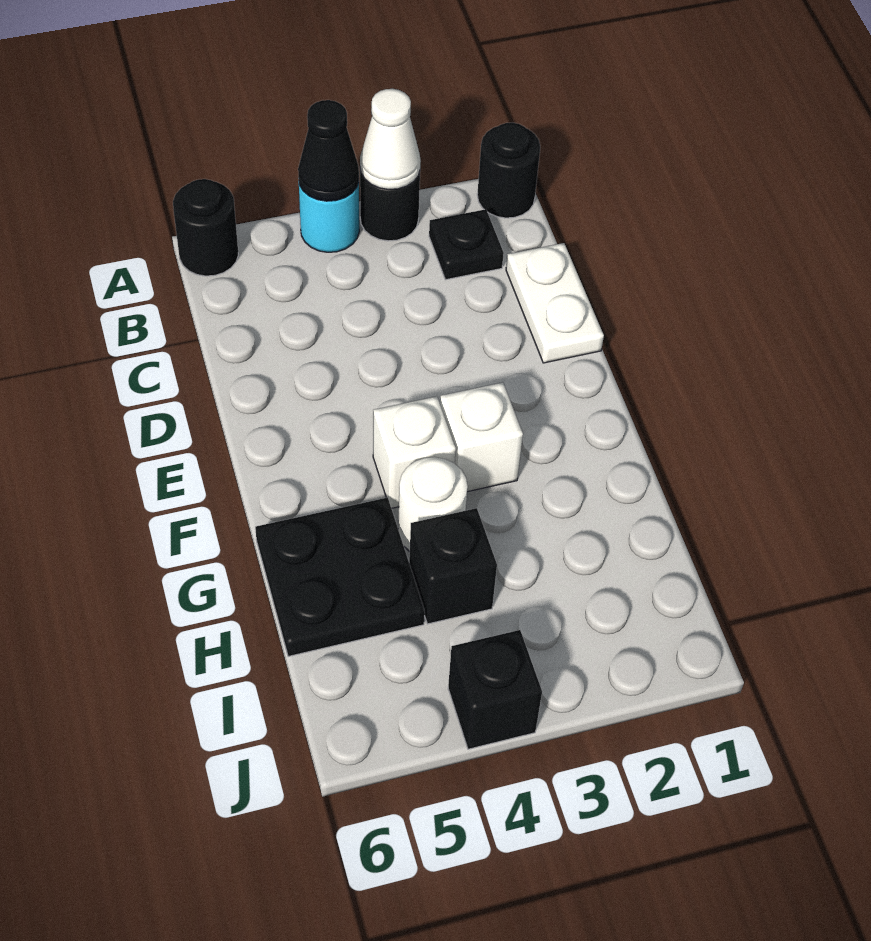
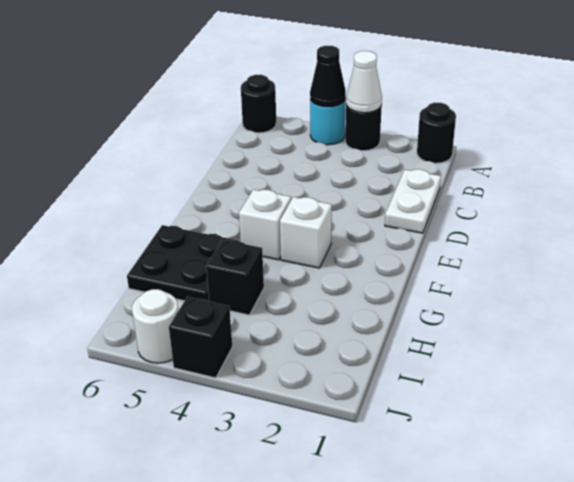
black 1x1 plate [429,209,504,280] -> none
white 1x1 round brick [398,457,468,552] -> white 1x1 round brick moved to [132,289,178,363]

